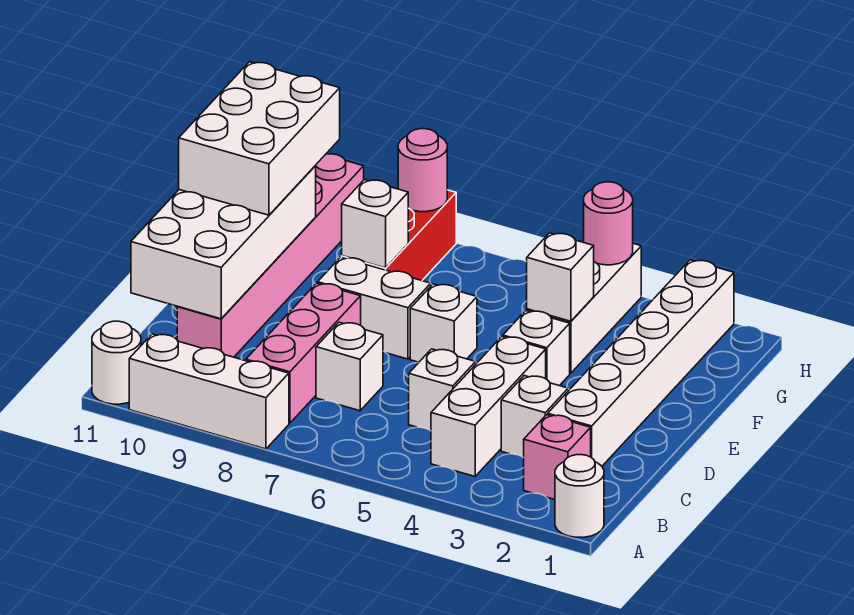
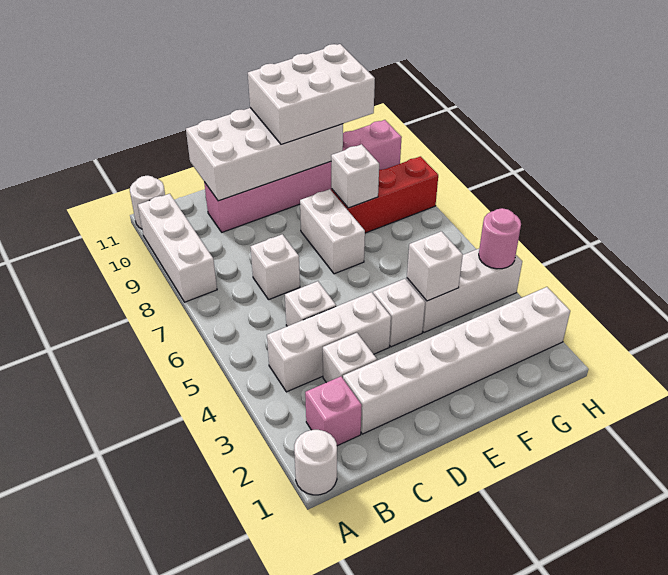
pink 1x3 brick [246,283,361,423] -> none
white 1x1 brick [410,284,477,362] -> none
pink 1x1 round brick [398,129,447,212] -> none

